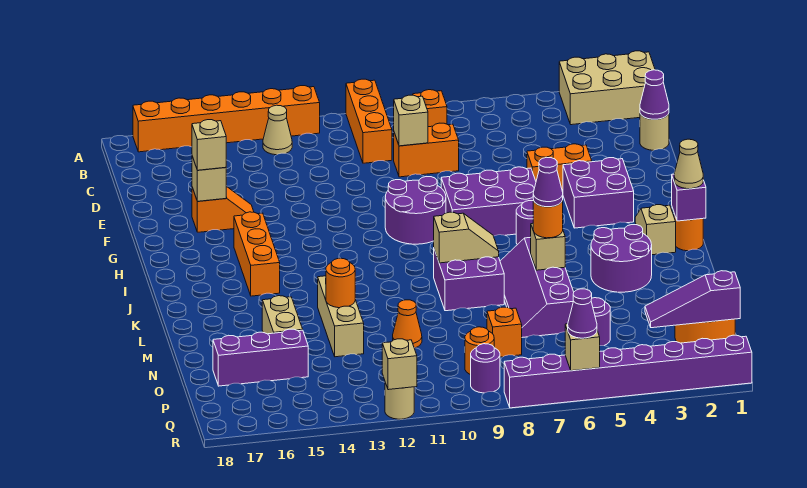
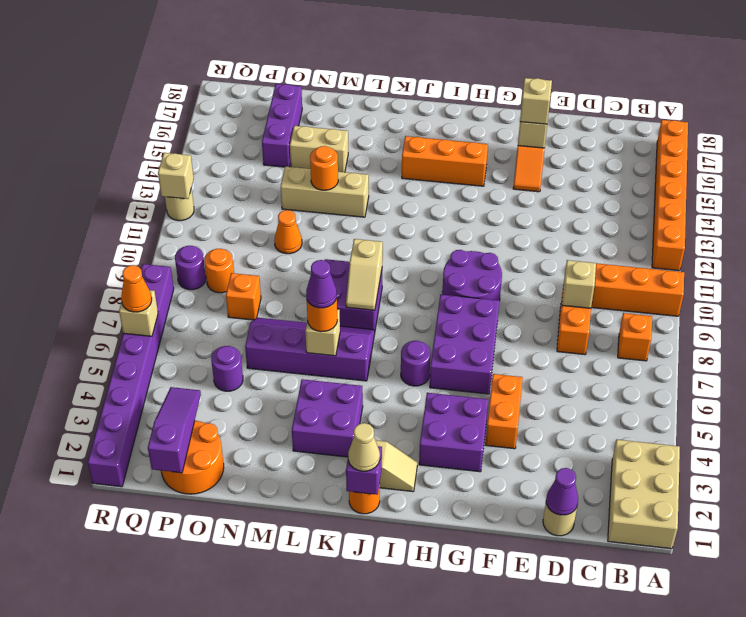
tan 1x1 cone [263,105,292,155] -> none
purple 2x2 round brick [591,225,652,292] -> purple 2x2 brick [292,379,363,457]
purple 1x1 cone [568,289,597,338] -> orange 1x1 cone [121,265,152,312]

